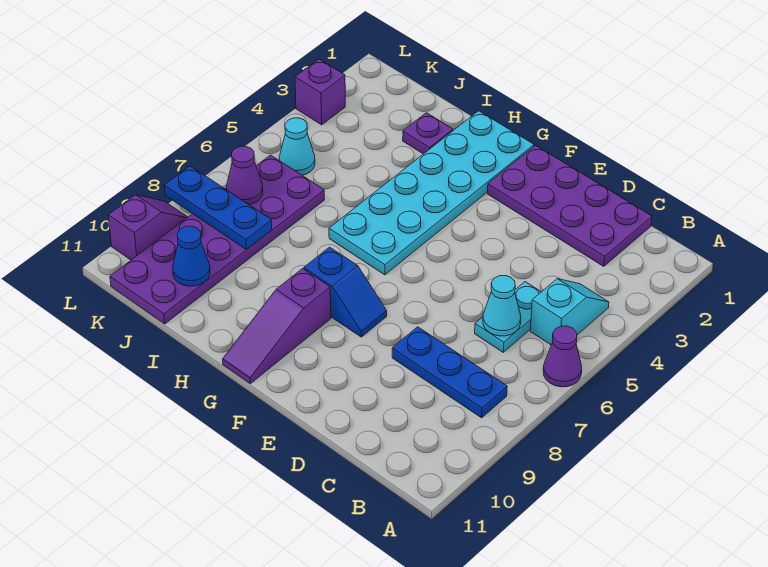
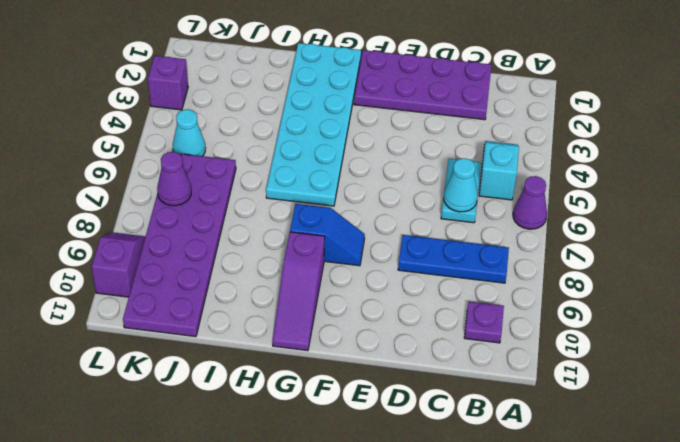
purple 1x1 plate [403,113,453,154] -> purple 1x1 plate moved to [464,301,504,343]
blue 1x3 plate [164,166,272,250] -> none
blue 1x1 cone [173,226,210,286] -> none

